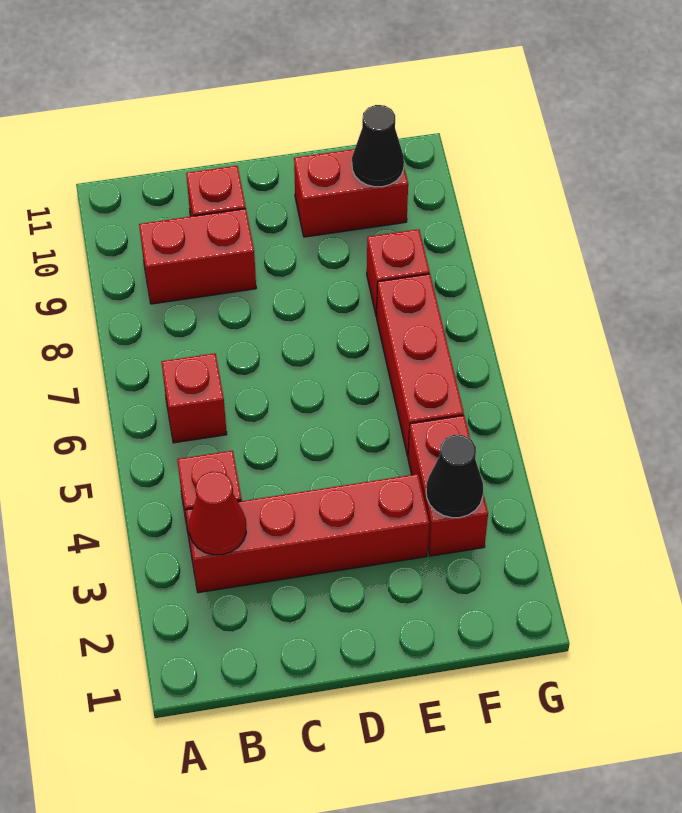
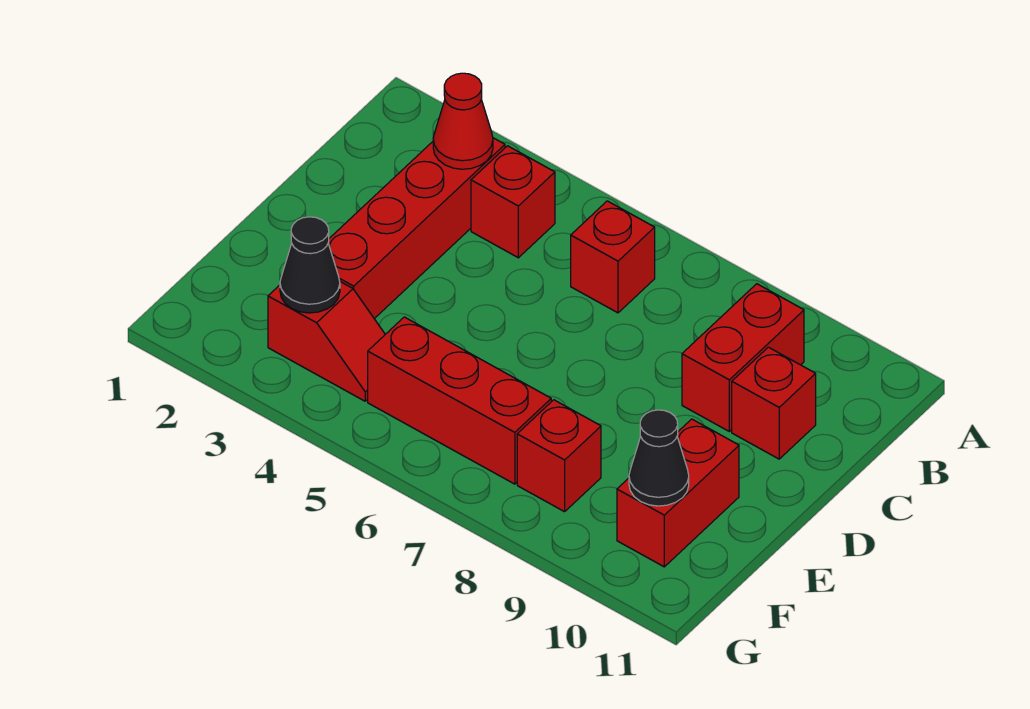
red 1x2 brick [408,416,488,556] -> red 1x2 slope [268,282,385,401]

